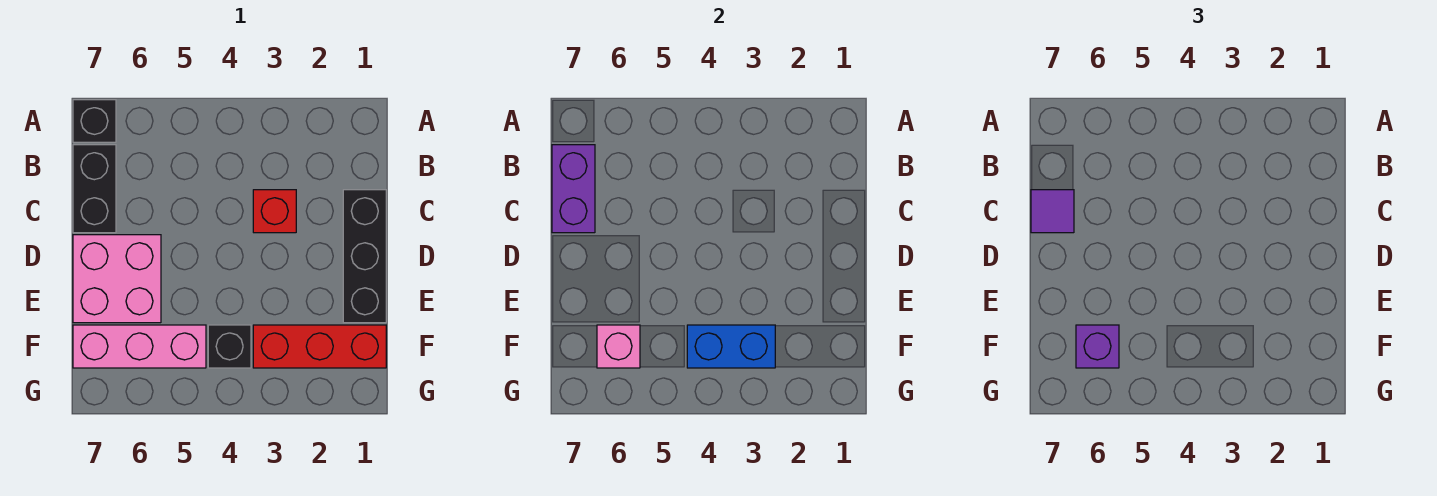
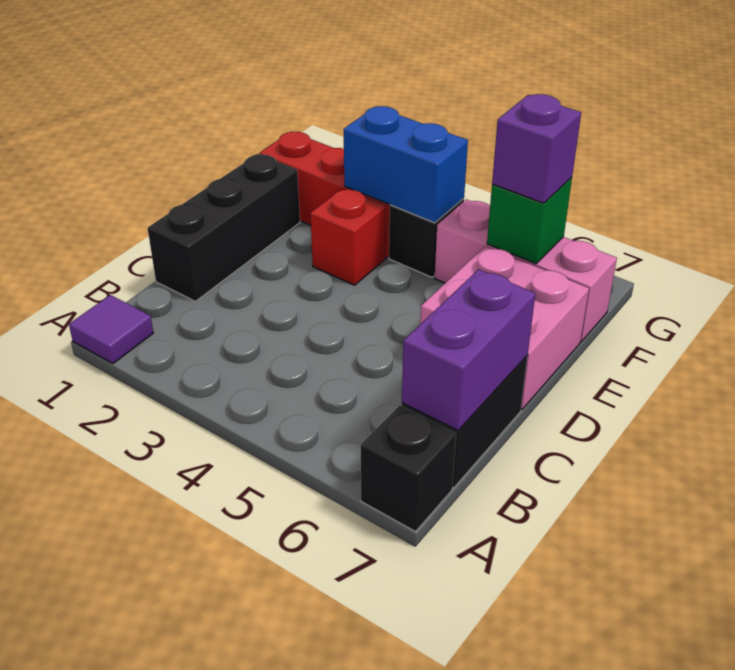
red 1x1 brick [253,190,296,233] -> red 1x1 brick moved to [310,188,386,285]
purple 1x1 tile [1031,190,1074,233] -> purple 1x1 tile moved to [69,295,153,364]
pink 1x1 brick [597,325,640,368] -> green 1x1 brick [487,177,572,264]

